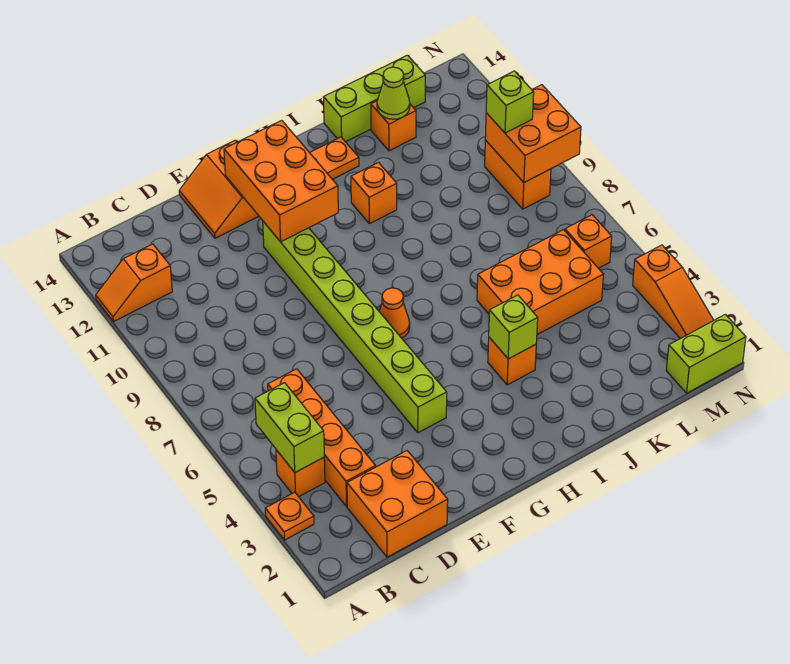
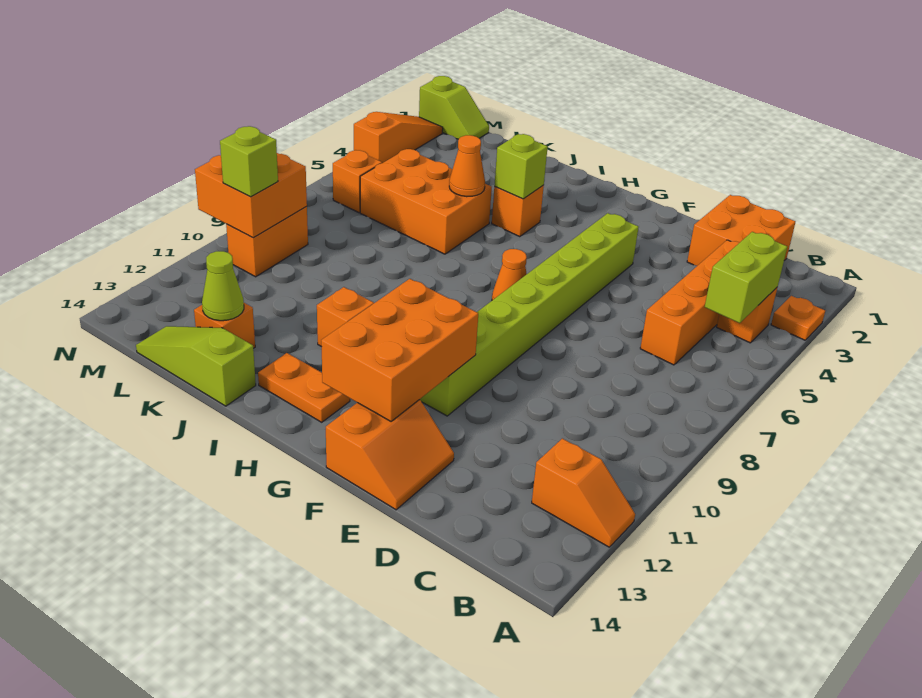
none -> orange 1x1 cone [449,135,485,197]
lime 1x3 brick [324,55,425,142] -> lime 1x3 slope [136,326,256,406]
lime 1x2 brick [666,314,746,393] -> lime 1x2 slope [419,76,489,139]

